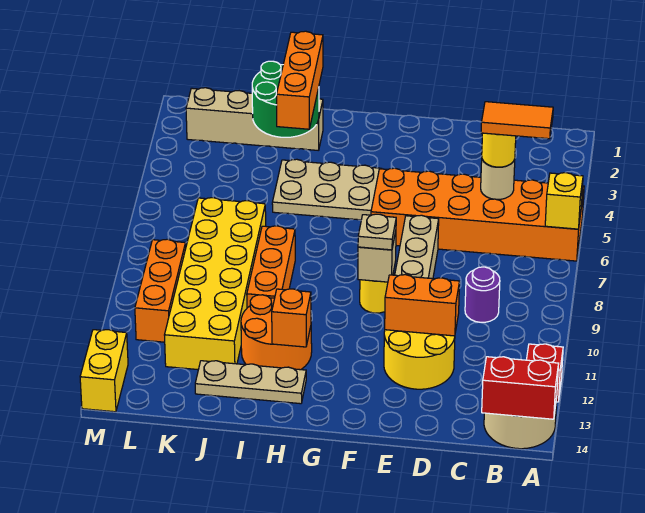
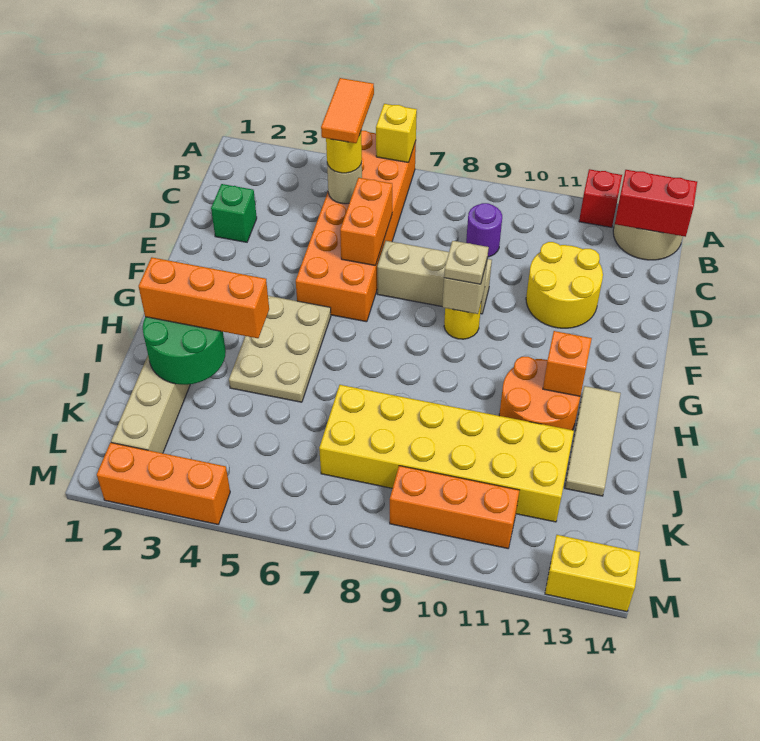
red 1x2 brick [482,357,559,419] -> red 1x2 brick turned to [615,170,697,237]
none -> green 1x1 brick [211,184,257,242]
orange 1x2 brick [385,275,460,336] -> orange 1x2 brick moved to [340,178,392,266]
tan 1x3 plate [195,361,306,404] -> tan 1x3 tile [565,386,621,496]
orange 1x3 brick [247,226,295,308] -> orange 1x3 brick moved to [97,443,230,525]

